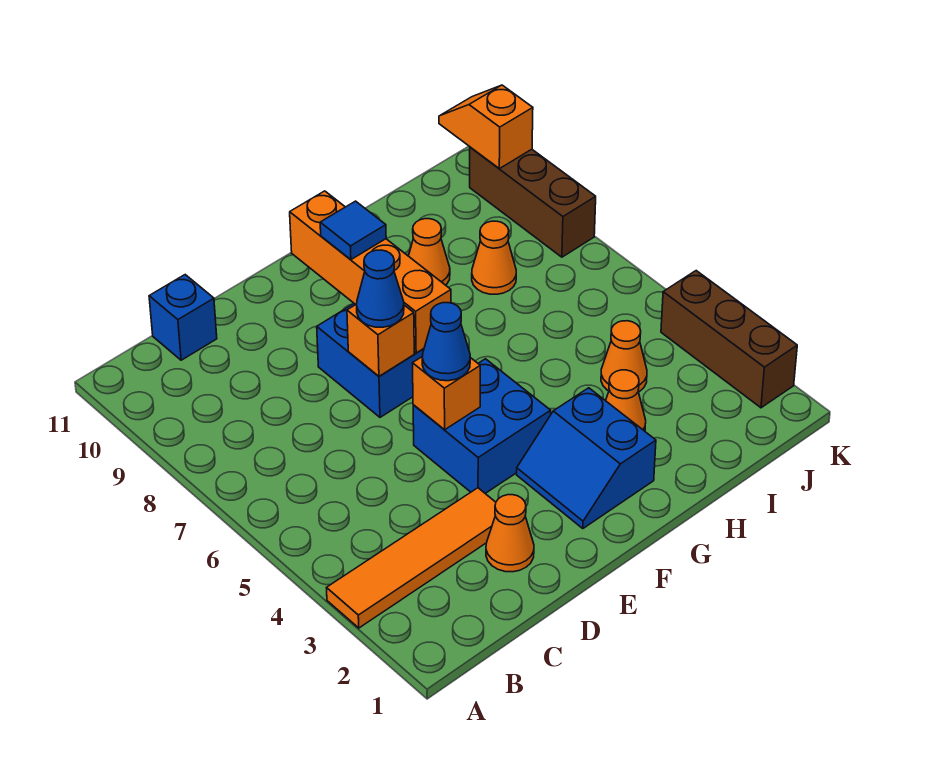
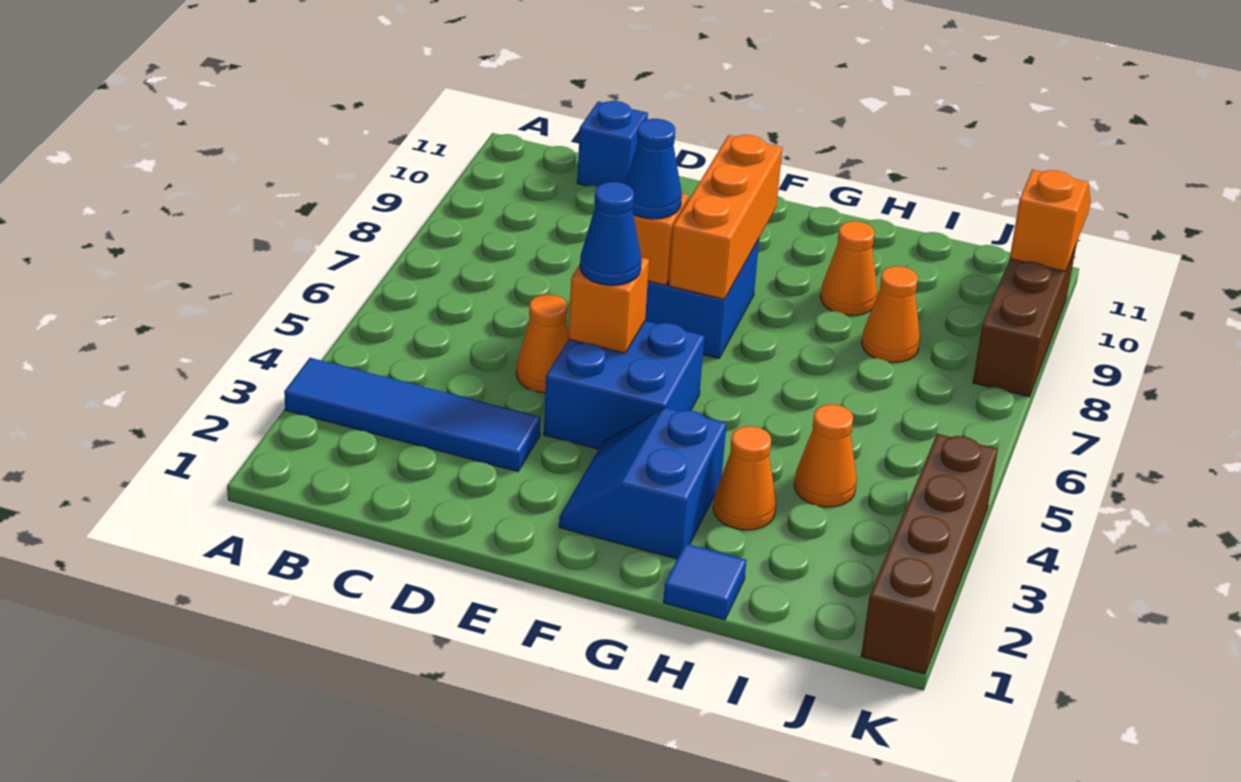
orange 1x4 tile [327,488,496,628] -> blue 1x4 tile [284,358,541,472]
orange 1x1 cone [486,495,534,572] -> orange 1x1 cone moved to [516,294,569,393]
orange 1x4 brick [290,191,451,353] -> orange 1x3 brick [669,135,782,299]
blue 1x1 tile [320,201,386,260] -> blue 1x1 tile moved to [663,544,746,620]
brown 1x3 brick [661,271,797,408] -> brown 1x4 brick [861,434,998,674]

